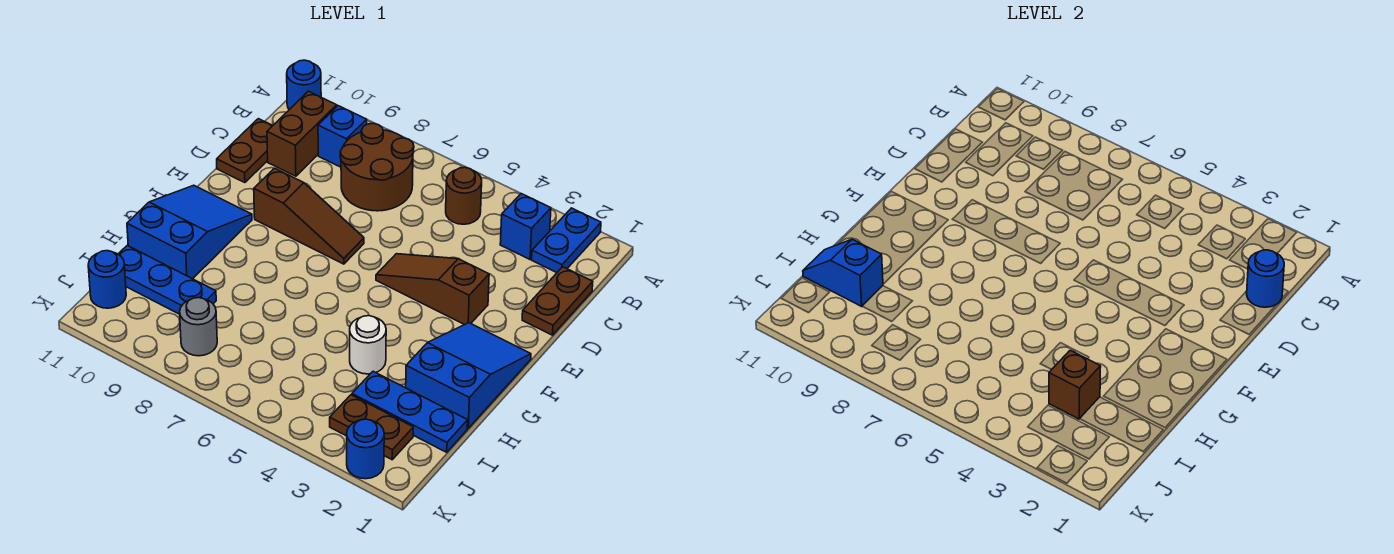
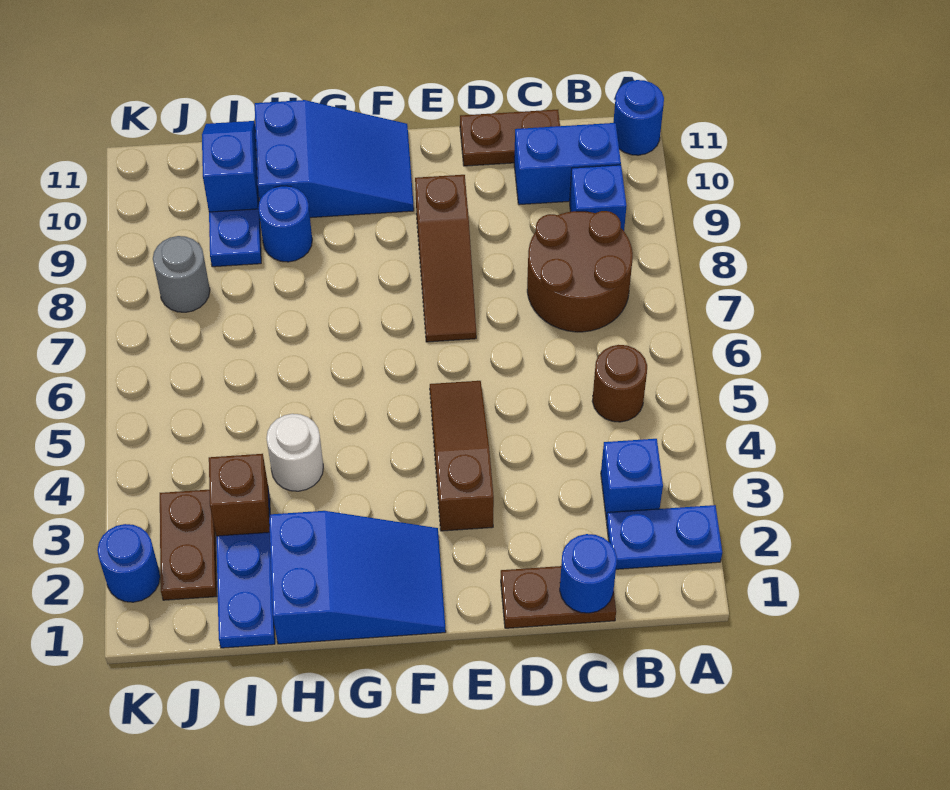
brown 1x2 brick [267,91,337,176] -> blue 1x2 brick [514,123,621,205]
blue 1x1 round brick [88,251,126,308] -> blue 1x1 round brick moved to [258,186,312,262]

